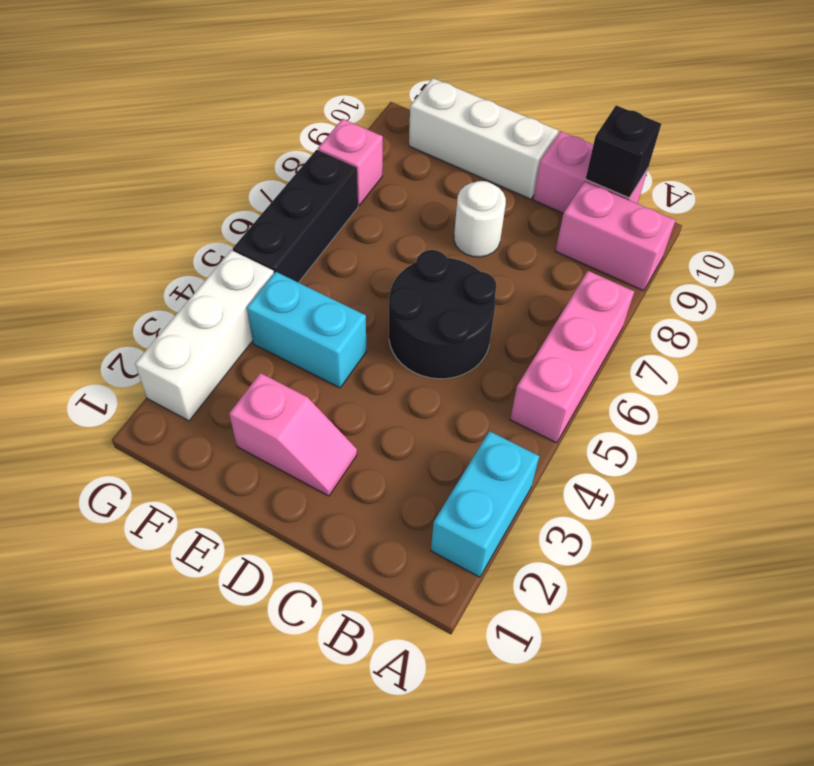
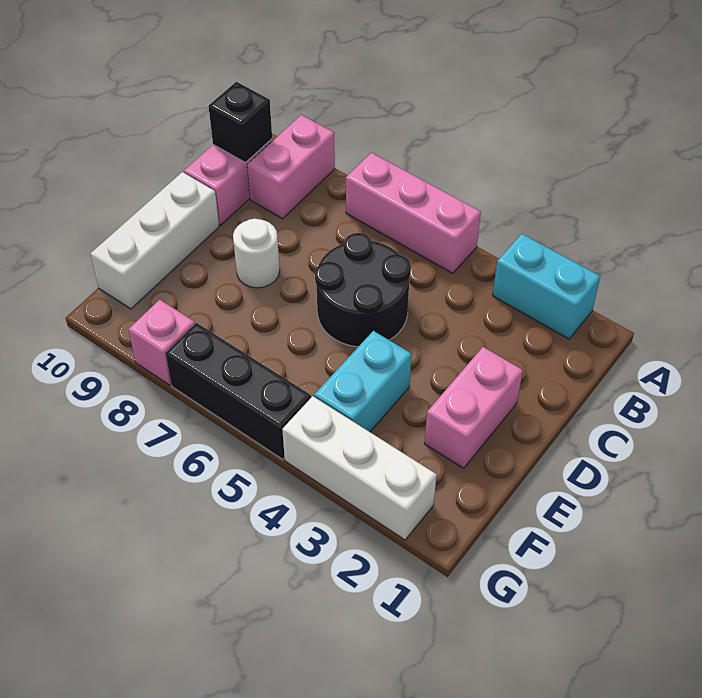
pink 1x2 slope [229,373,357,496] -> pink 1x2 brick [425,347,523,468]

